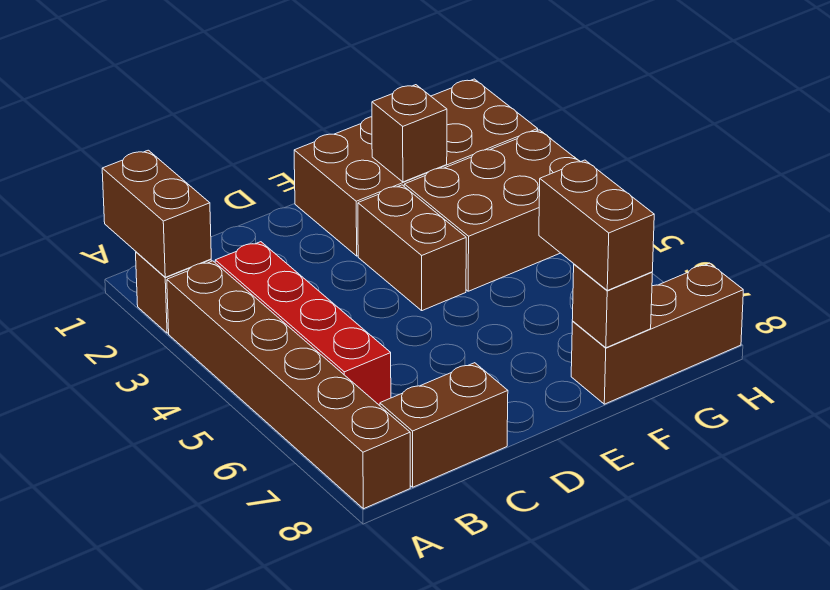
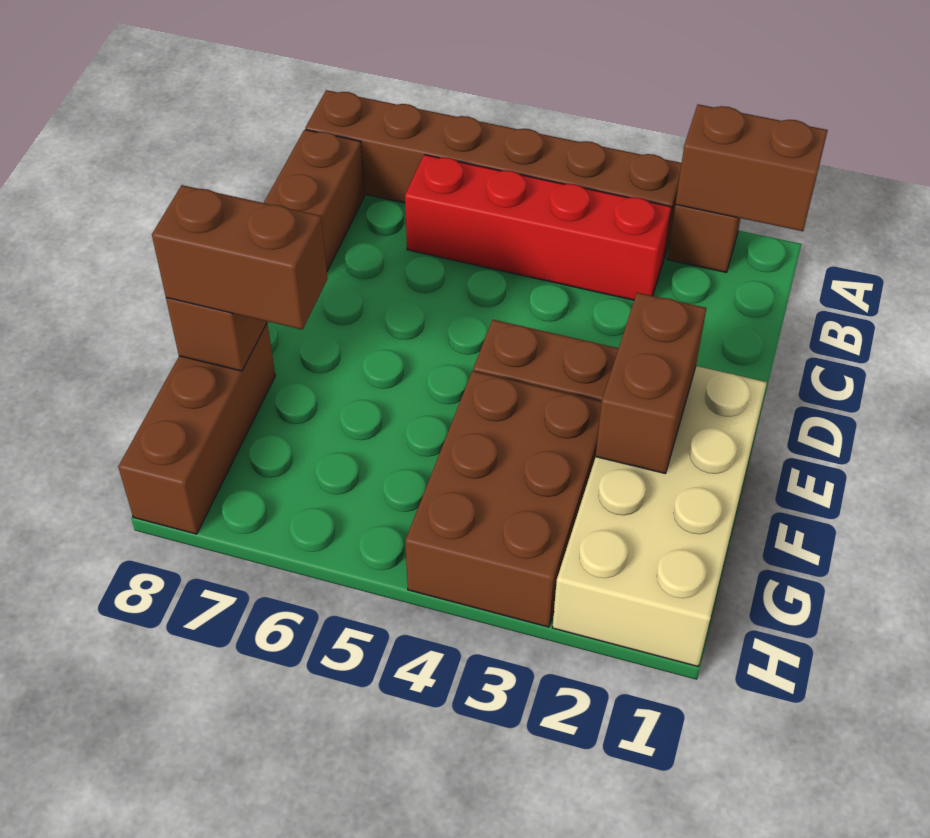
brown 2x4 brick [294,79,538,256] -> tan 2x4 brick [552,366,767,666]
brown 1x1 brick [372,85,447,182] -> brown 1x2 brick [596,293,706,474]

